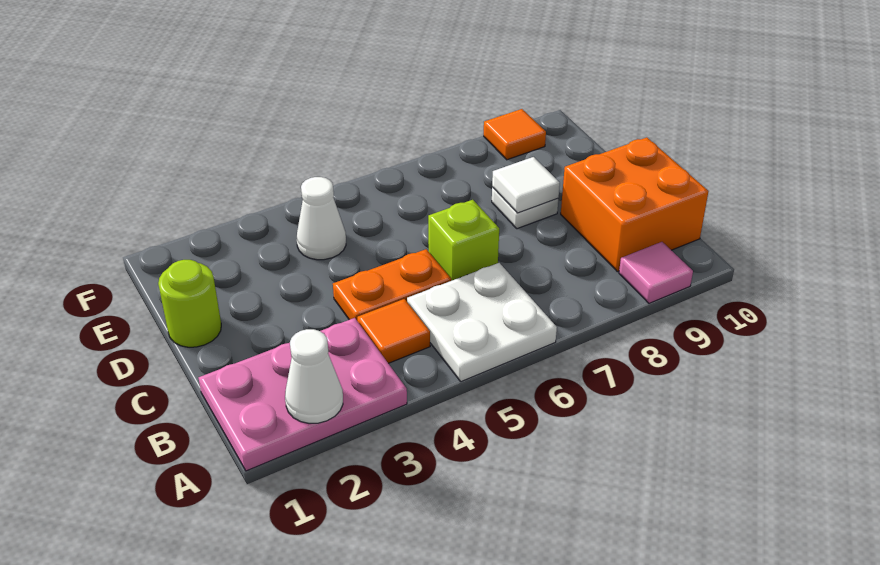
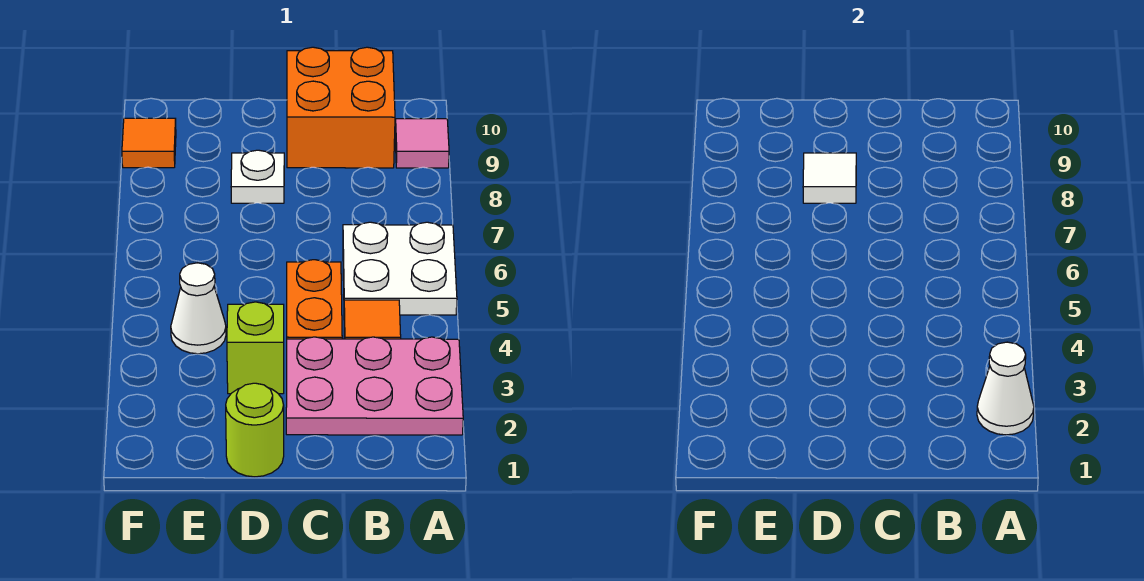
pink 2x3 plate [198,318,407,471] -> pink 2x3 plate turned to [286,337,463,435]
lime 1x1 brick [428,200,499,281] -> lime 1x1 brick moved to [227,302,284,394]

